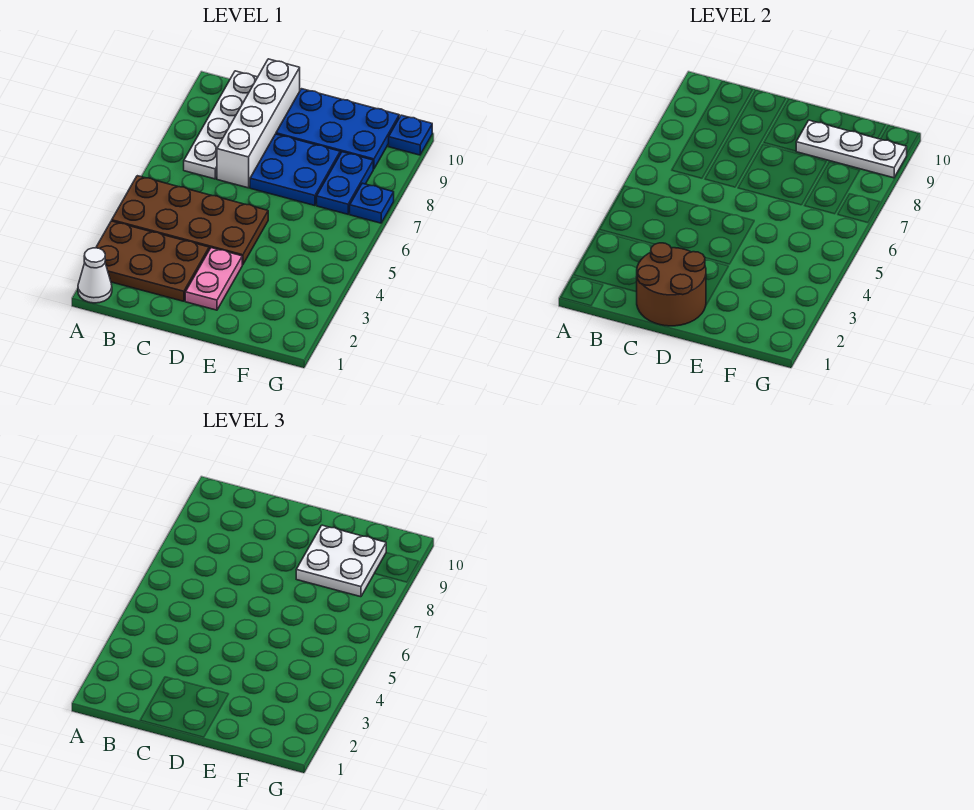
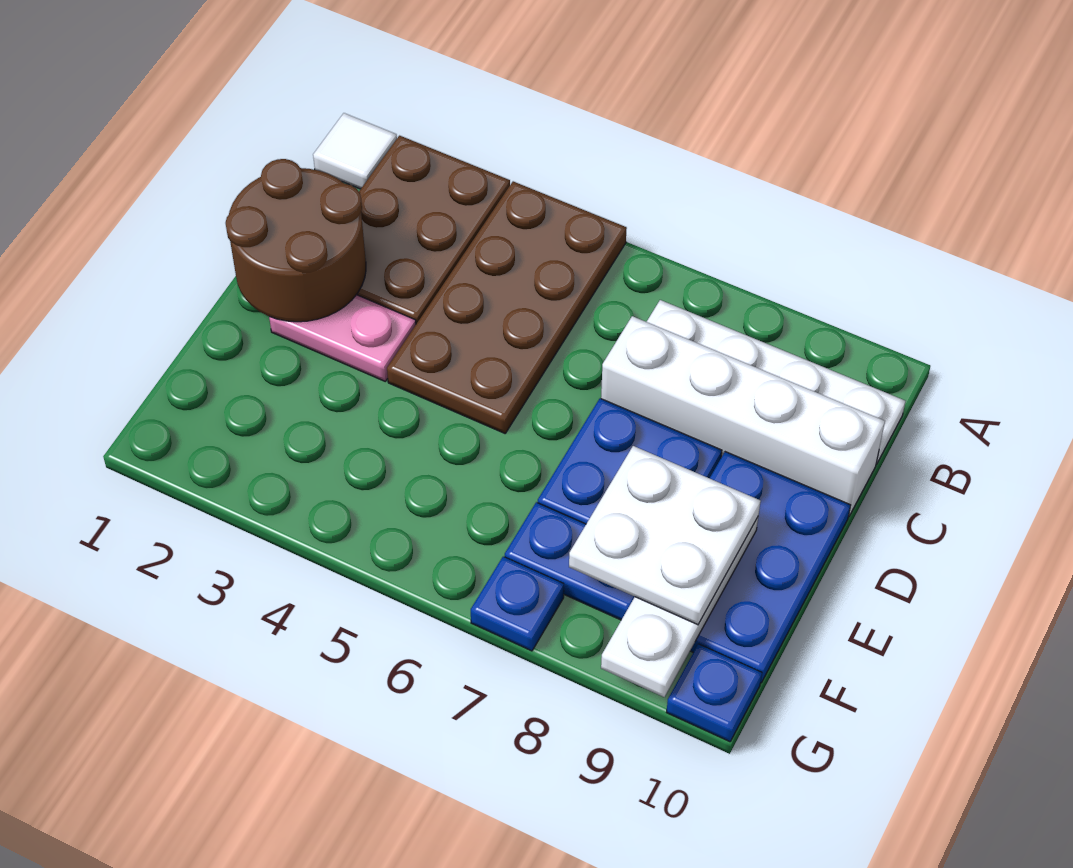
white 1x1 cone [78,248,112,303] -> white 1x1 tile [313,113,397,189]

